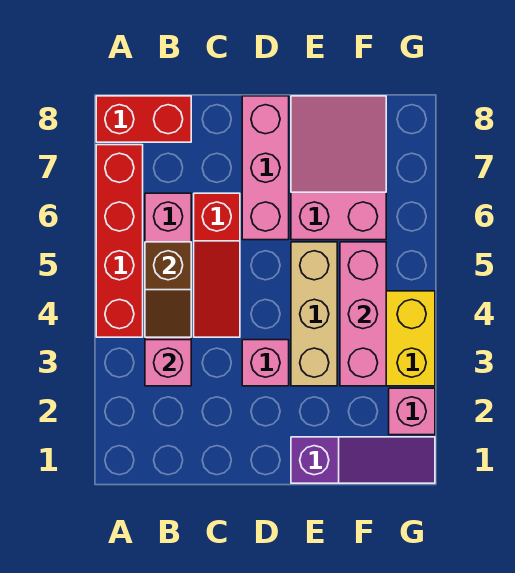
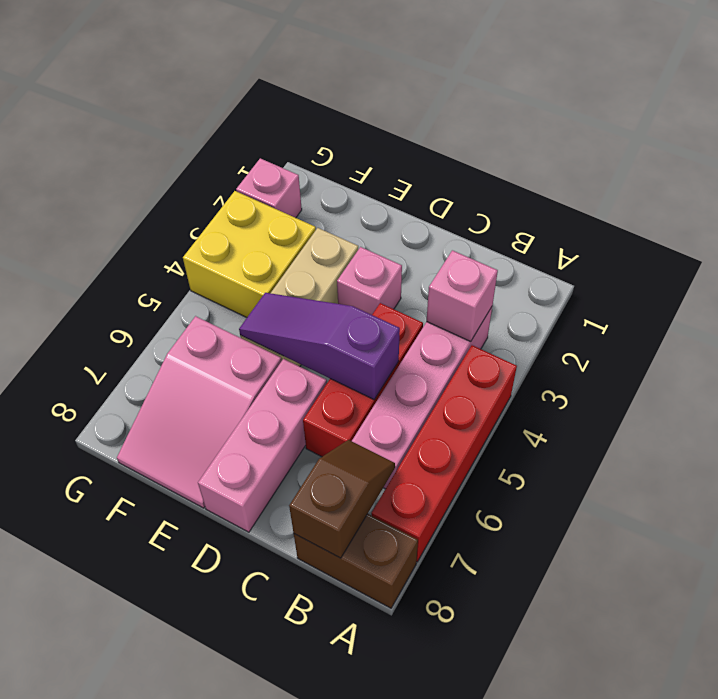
red 1x2 brick [96,96,191,142] -> brown 1x2 brick [294,514,418,608]
brown 1x2 slope [145,242,191,337] -> brown 1x2 slope moved to [289,440,395,558]
red 1x3 slope [194,193,240,337] -> red 1x3 brick [303,303,423,457]
purple 1x3 slope [291,437,435,483] -> purple 1x3 slope moved to [239,293,400,400]
pink 1x3 brick [340,242,386,386] -> none

